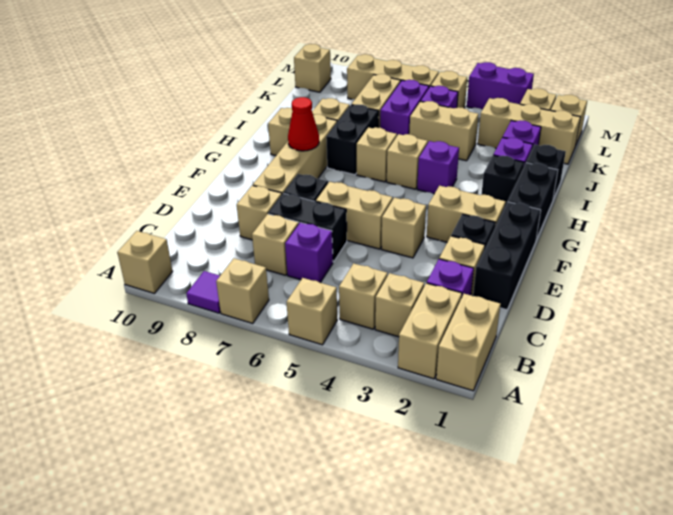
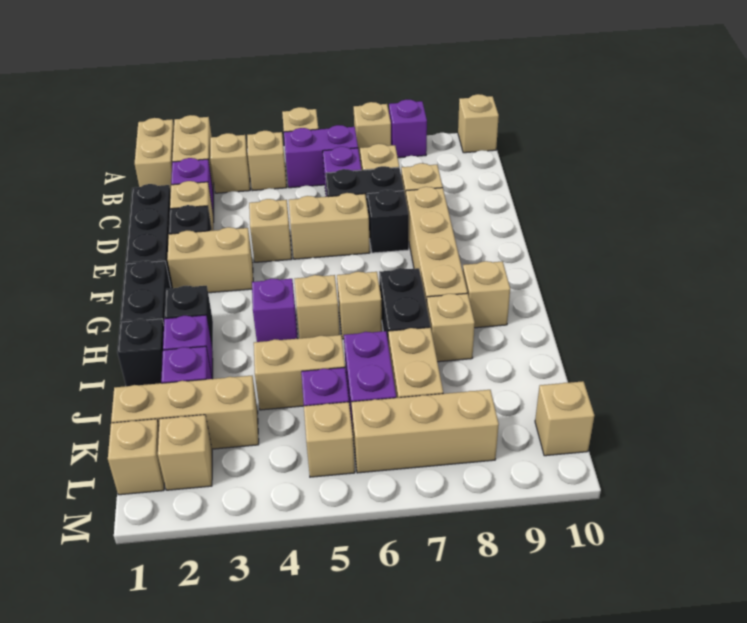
purple 1x1 tile [186,271,221,313] -> purple 1x1 brick [389,100,427,158]
red 1x1 cone [288,97,319,151] -> none
purple 1x2 brick [467,62,534,109] -> purple 1x2 brick moved to [284,125,358,188]

